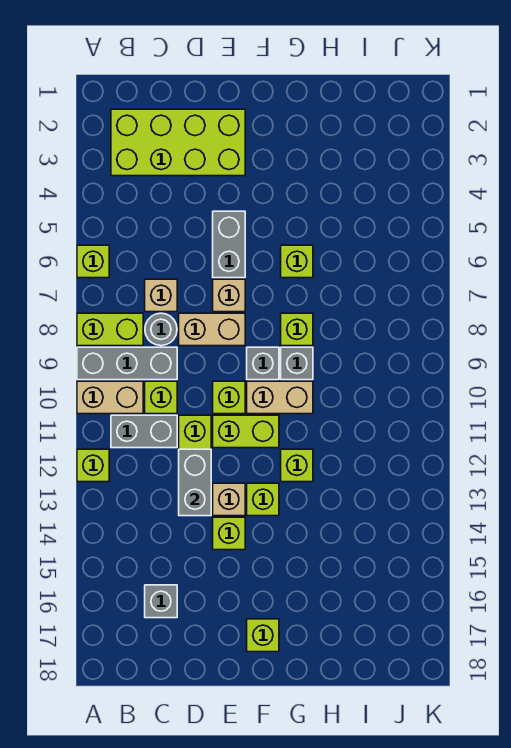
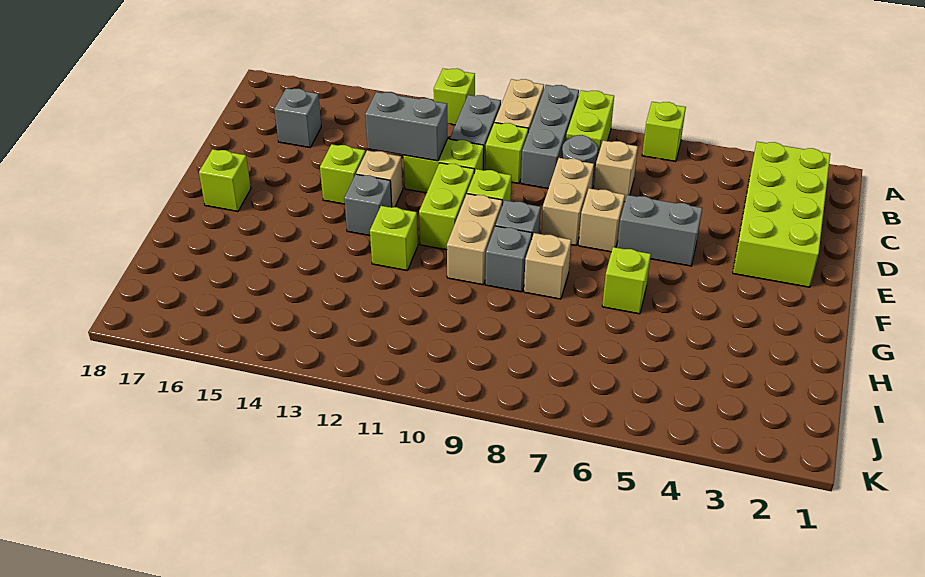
lime 1x1 brick [247,483,279,516] -> grey 1x1 brick [344,174,392,236]
lime 1x1 brick [281,313,313,346] -> tan 1x1 brick [524,233,571,299]

